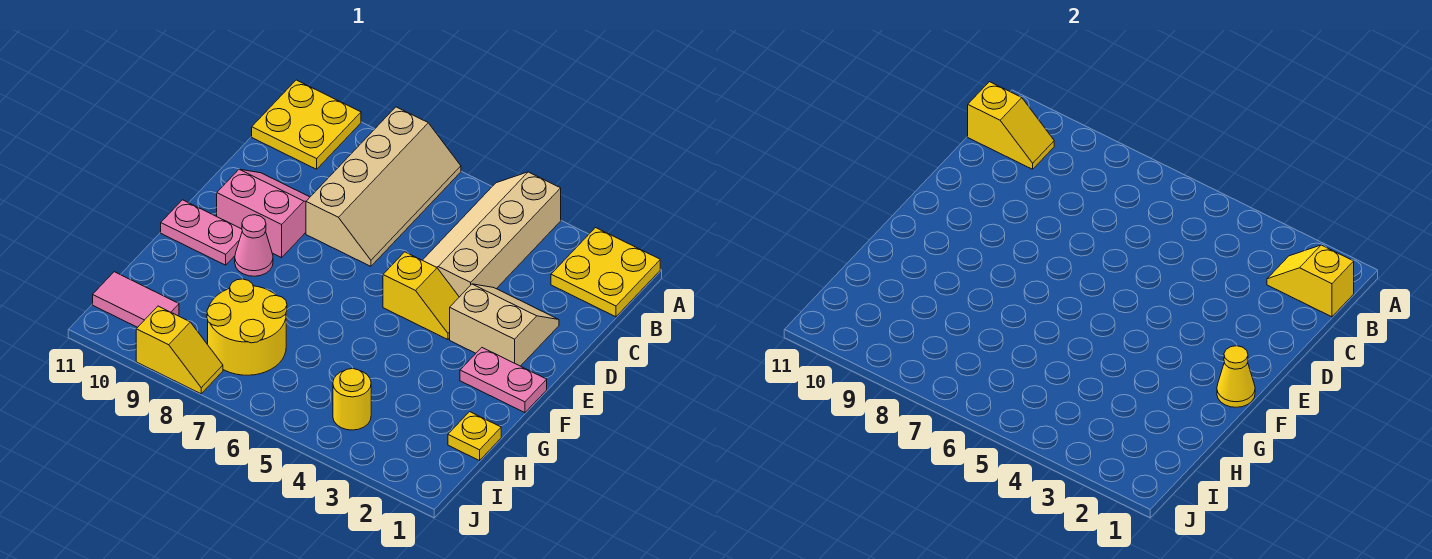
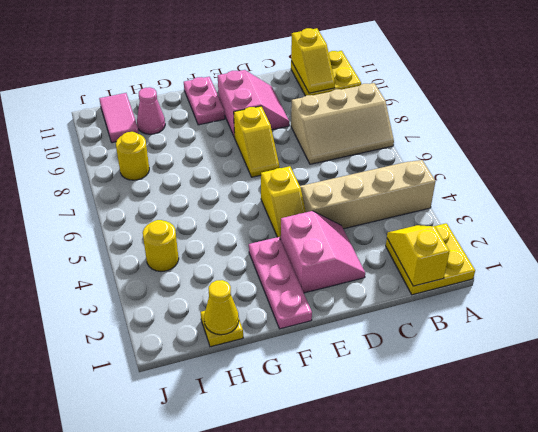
tan 2x4 slope [306,107,461,266] -> tan 2x3 slope [291,83,394,164]
tan 2x2 slope [450,284,559,366] -> pink 2x2 slope [281,211,365,293]
pink 1x2 plate [460,348,547,413] -> pink 1x3 plate [249,237,312,329]
yellow 1x1 cone [1217,346,1255,407] -> yellow 1x1 cone moved to [204,280,239,335]
pink 1x1 cone [235,215,273,276] -> pink 1x1 cone moved to [137,87,165,134]
yellow 2x2 round brick [207,279,287,375] -> yellow 1x1 round brick [116,132,149,180]
yellow 1x2 slope [136,306,223,394] -> yellow 1x2 slope moved to [234,106,280,177]

